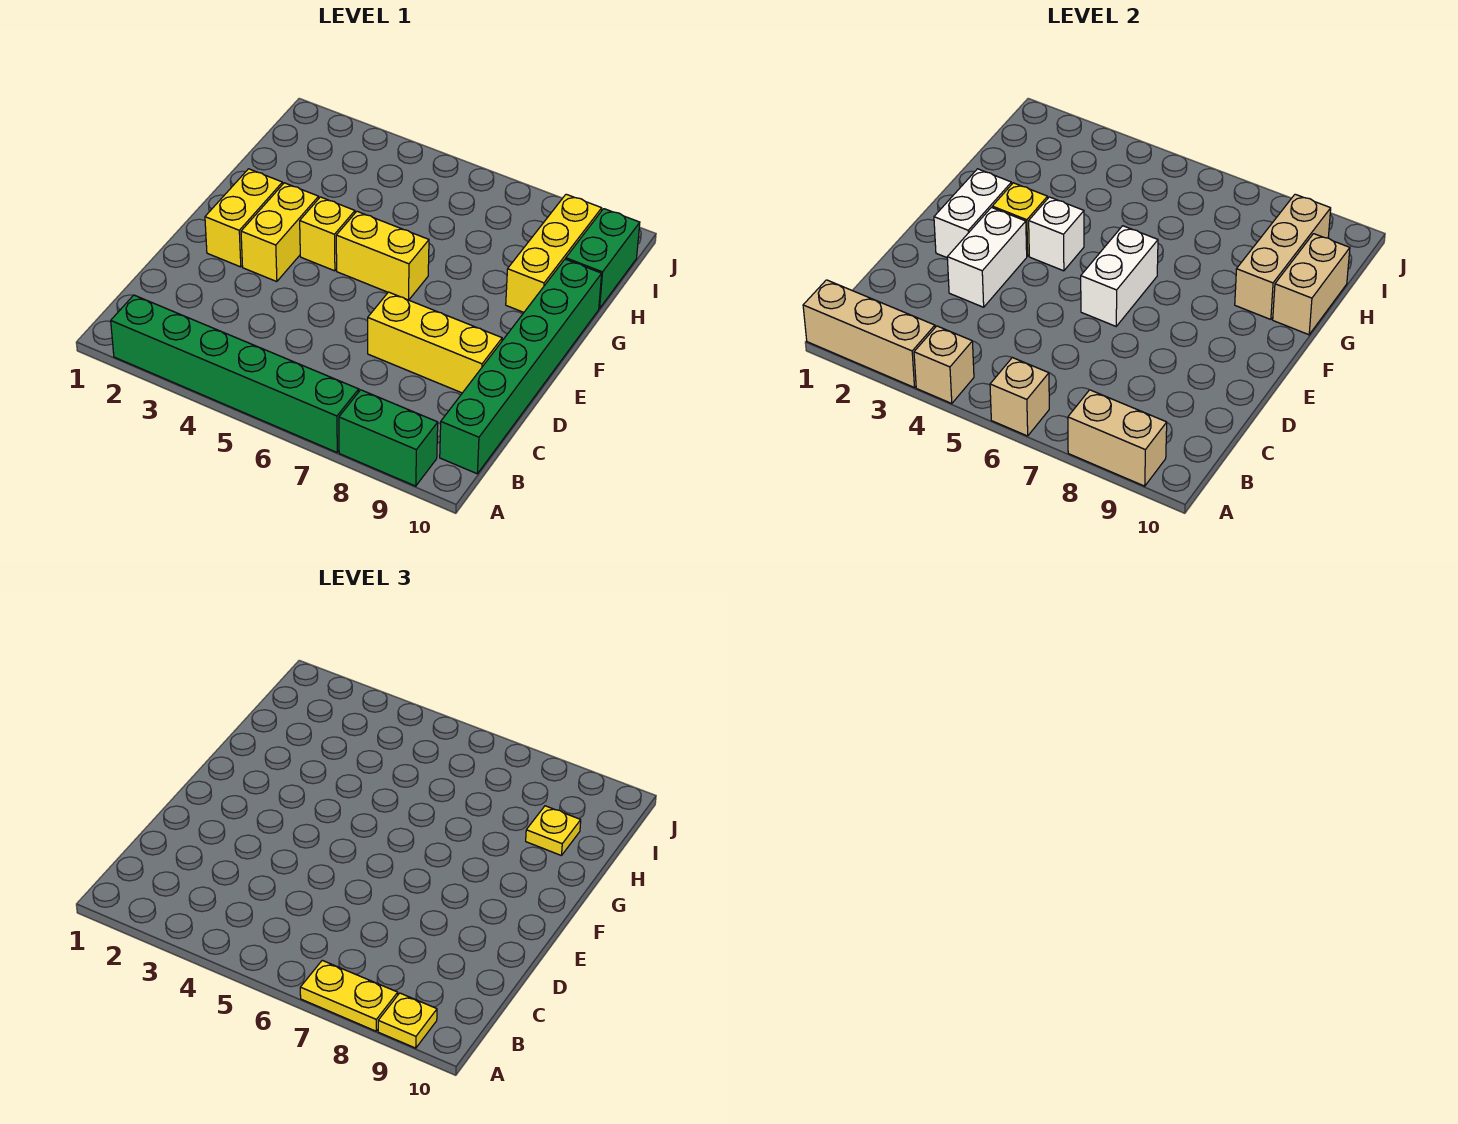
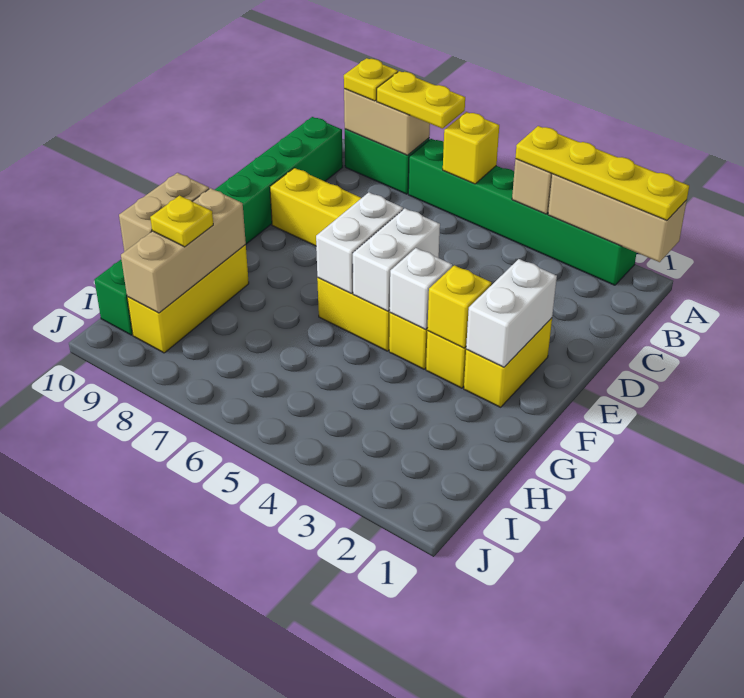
none -> yellow 1x4 plate [515,126,689,220]
tan 1x1 brick [990,358,1049,436] -> yellow 1x1 brick [443,112,499,184]
white 1x2 brick [947,207,1027,307] -> white 1x2 brick moved to [353,208,440,311]

